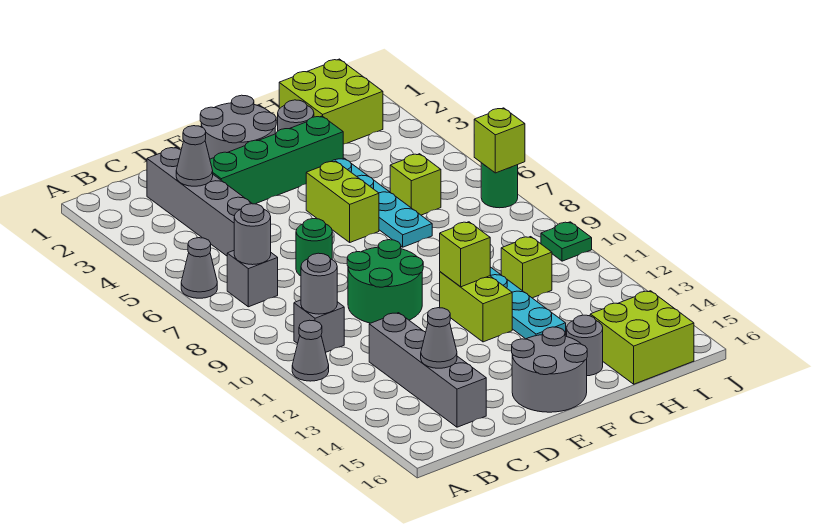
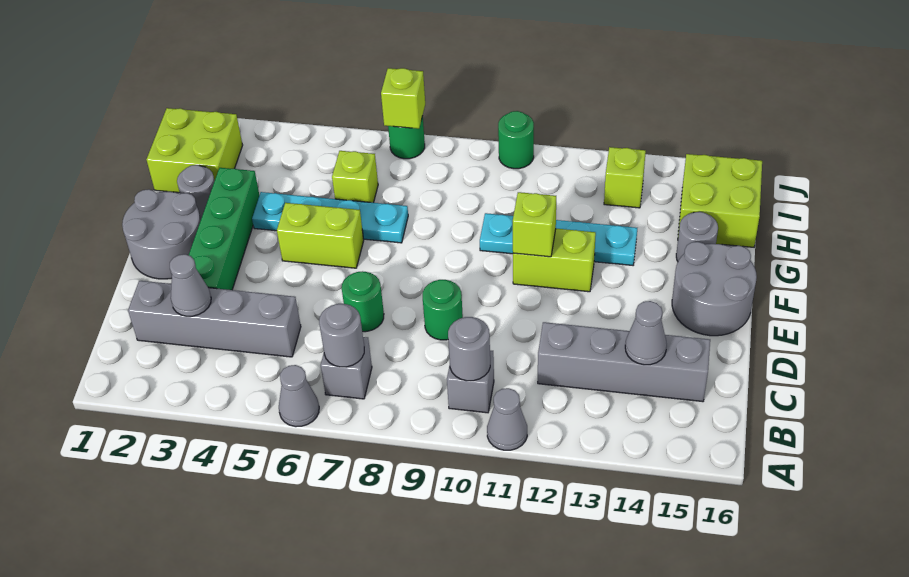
green 2x2 round brick [347,240,423,323] -> green 1x1 round brick [423,280,463,340]
lime 1x1 brick [501,237,552,298] -> lime 1x1 brick moved to [604,147,646,208]
green 1x1 plate [541,222,592,261] -> green 1x1 round brick [498,111,534,169]

